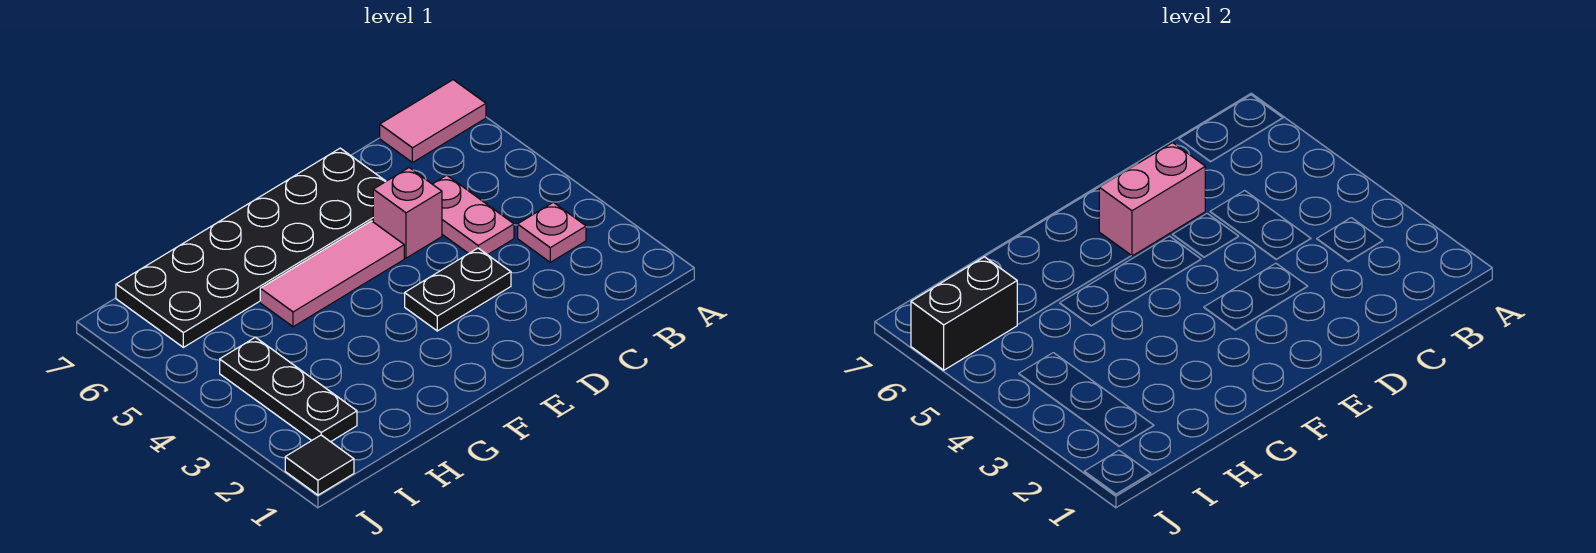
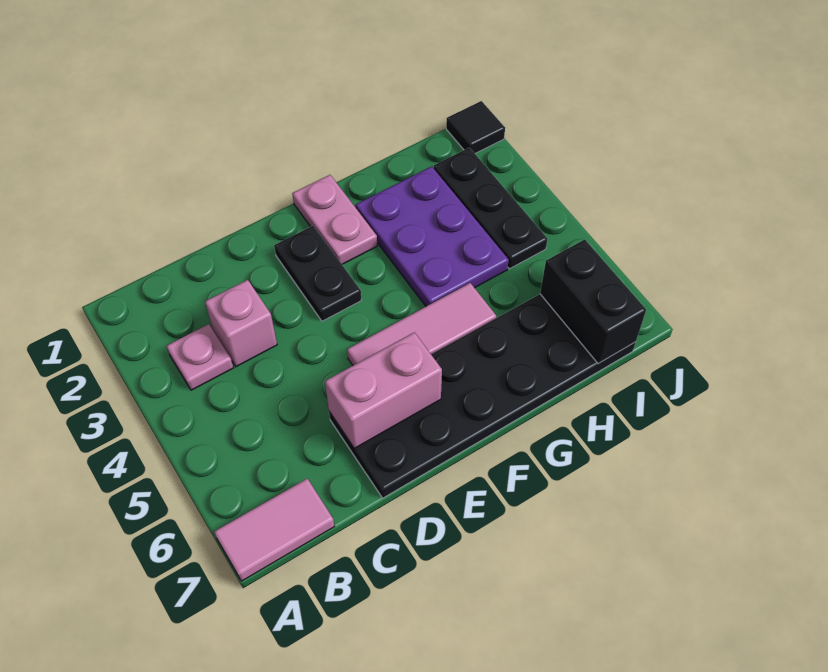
pink 1x2 plate [433,175,514,255] -> pink 1x2 plate moved to [292,175,377,264]
black 1x2 plate [405,248,511,331] -> black 1x2 plate turned to [274,226,361,321]
pink 1x1 brick [373,168,442,258] -> pink 1x1 brick moved to [205,280,277,367]
none -> purple 2x3 plate [356,166,509,306]
black 1x2 brick [911,257,1017,370] -> black 1x2 brick turned to [540,240,646,364]

